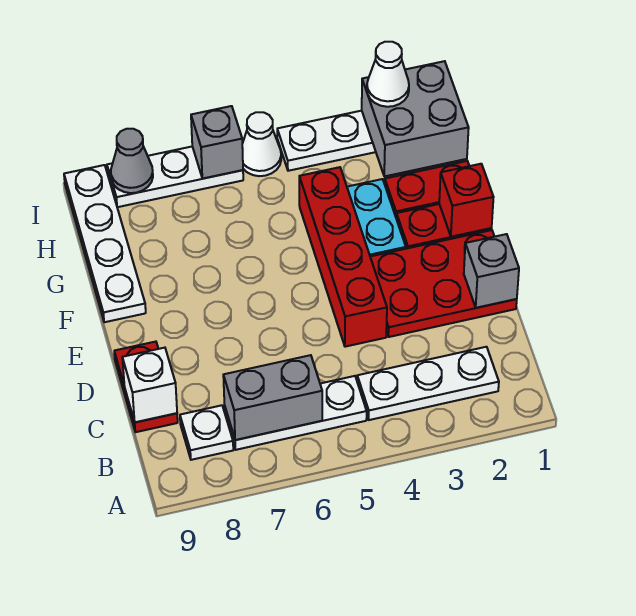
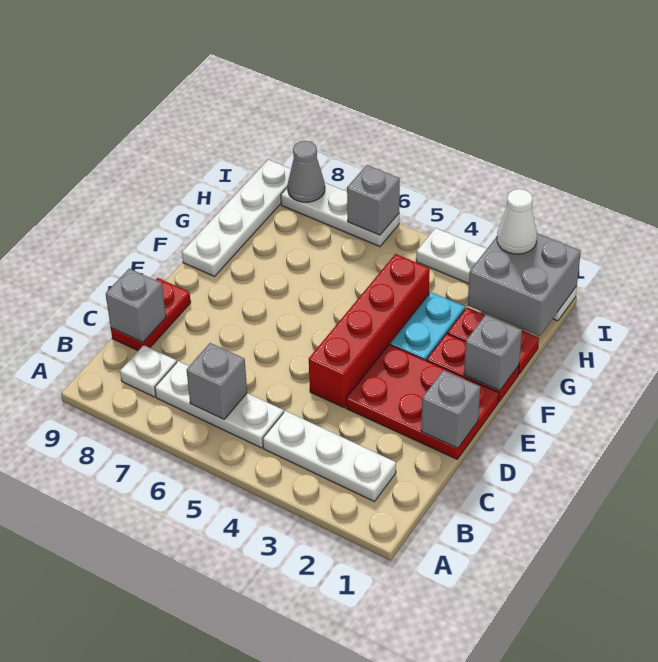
grey 1x2 brick [223,355,322,440] -> grey 1x1 brick [187,343,247,419]
white 1x1 brick [122,348,177,422] -> grey 1x1 brick [106,269,166,342]
red 1x1 brick [439,164,494,237] -> grey 1x1 brick [464,315,522,391]
white 1x1 cone [242,112,281,176] -> none

